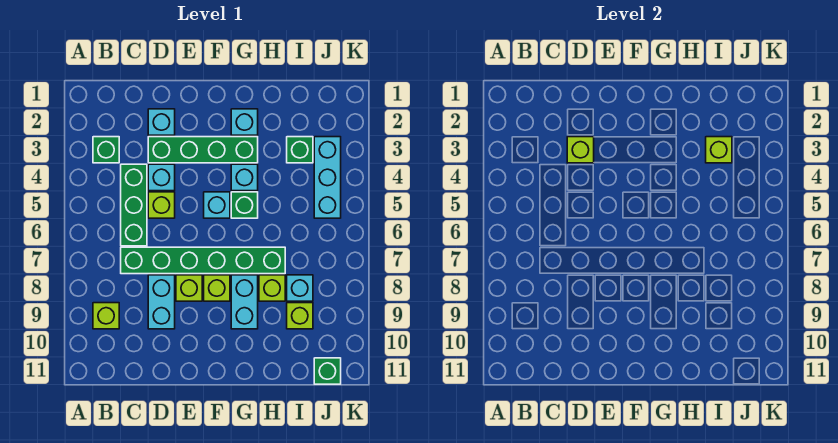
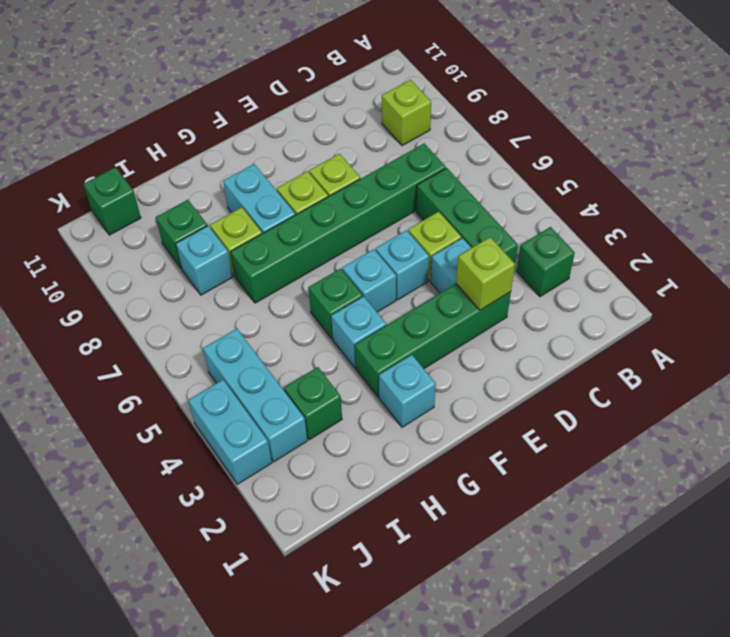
cyan 1x1 brick [148,109,175,135] -> cyan 1x1 brick moved to [376,230,429,300]
cyan 1x2 brick [148,275,175,329] -> cyan 1x2 brick moved to [188,380,272,484]
lime 1x1 brick [706,137,732,163] -> none
lime 1x1 brick [287,303,313,329] -> green 1x1 brick [156,200,207,268]

